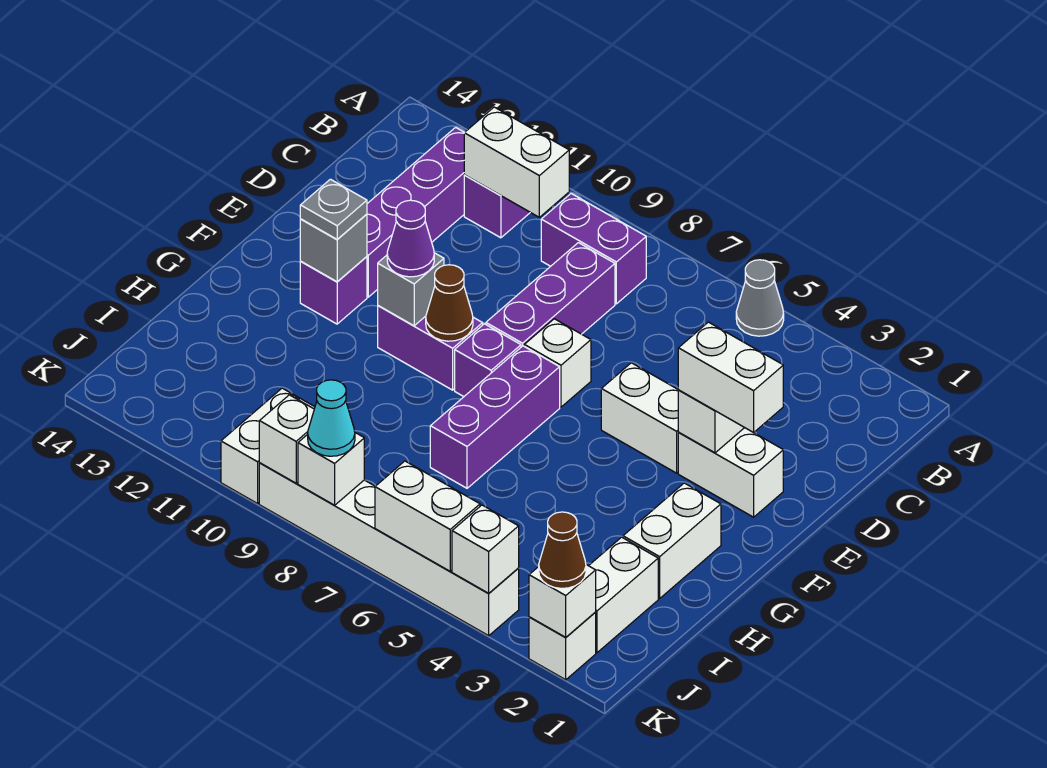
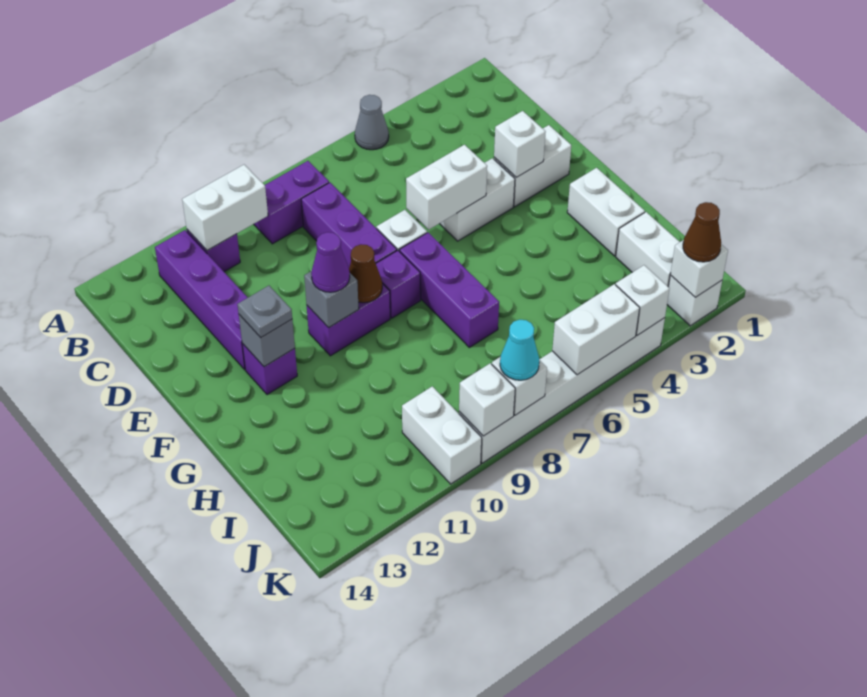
white 1x2 brick [678,322,783,432] -> white 1x2 brick moved to [406,145,487,230]

